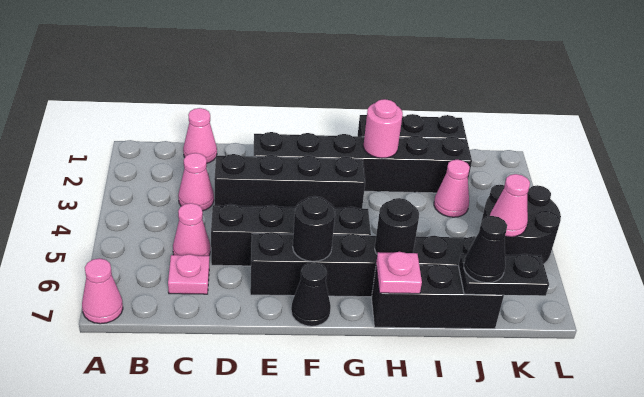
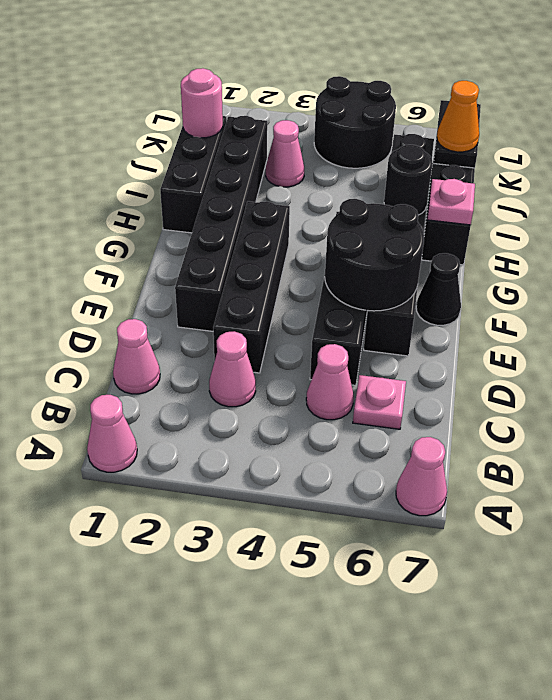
black 1x1 round brick [293,196,335,261] -> black 2x2 round brick [325,199,424,311]
pink 1x1 round brick [363,99,403,158] -> pink 1x1 round brick moved to [181,68,223,138]
black 1x1 cone [464,216,507,283] -> orange 1x1 cone [437,81,479,152]
pink 1x1 cone [490,174,530,237] -> pink 1x1 cone moved to [87,395,137,472]

